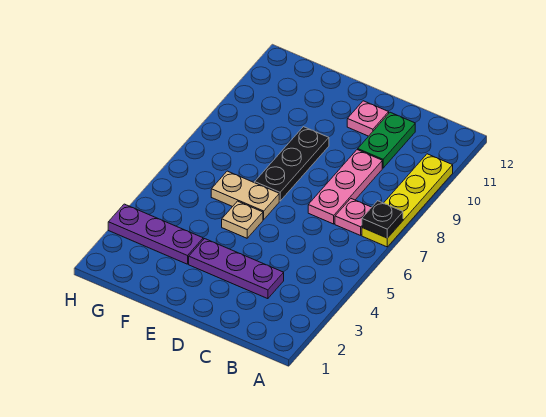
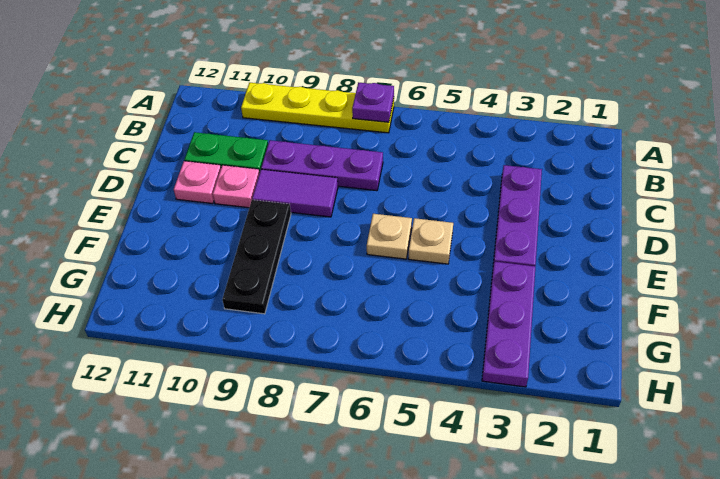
black 1x1 plate [362,201,403,238] -> purple 1x1 plate [352,82,394,122]
pink 1x1 plate [335,199,372,235] -> pink 1x1 plate moved to [213,165,260,208]
pink 1x3 plate [308,150,382,224] -> purple 1x3 plate [261,140,383,191]
none -> purple 1x2 tile [252,169,338,217]
tan 1x2 plate [211,171,279,220] -> tan 1x1 plate [367,214,412,259]
black 1x3 plate [255,127,329,201] -> black 1x3 plate turned to [222,200,291,314]

